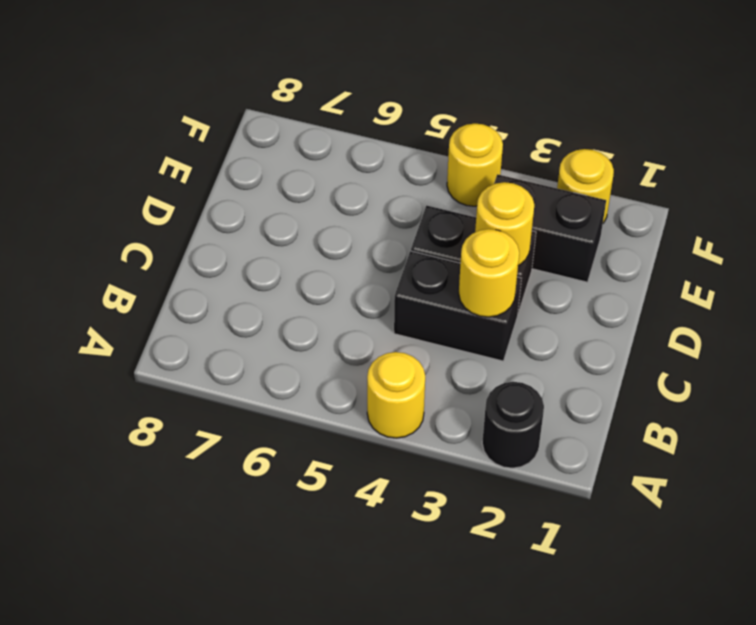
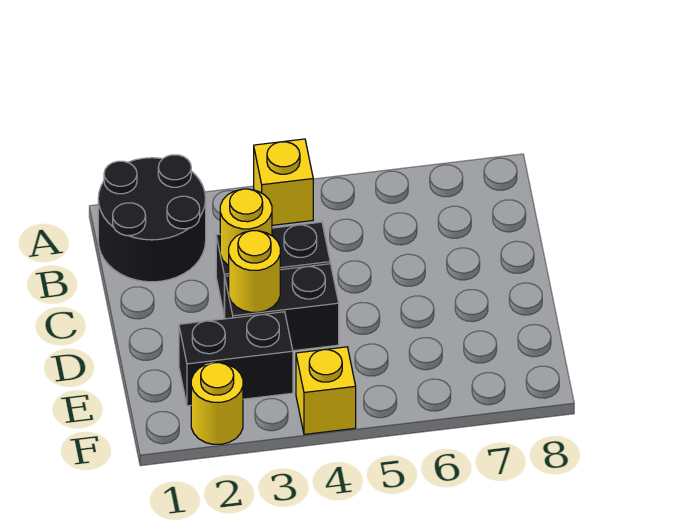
black 1x1 round brick [482,382,544,468] -> black 2x2 round brick [98,155,206,282]
yellow 1x1 round brick [367,352,425,438] -> yellow 1x1 brick [254,139,313,225]
yellow 1x1 round brick [447,123,503,206] -> yellow 1x1 brick [296,347,356,434]

